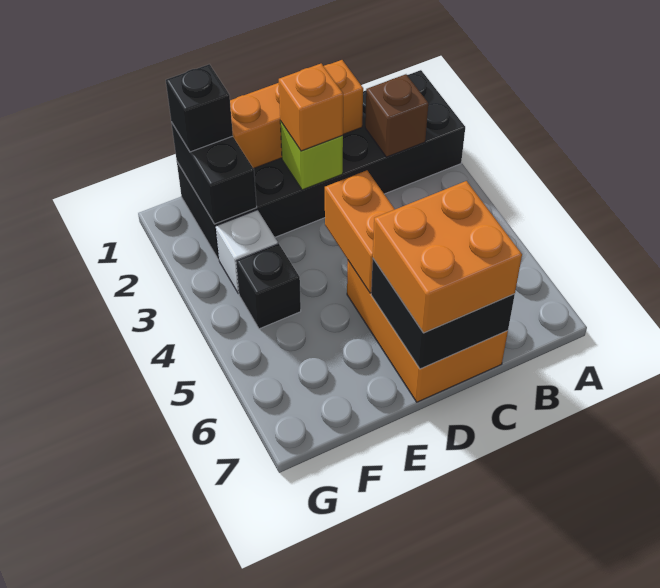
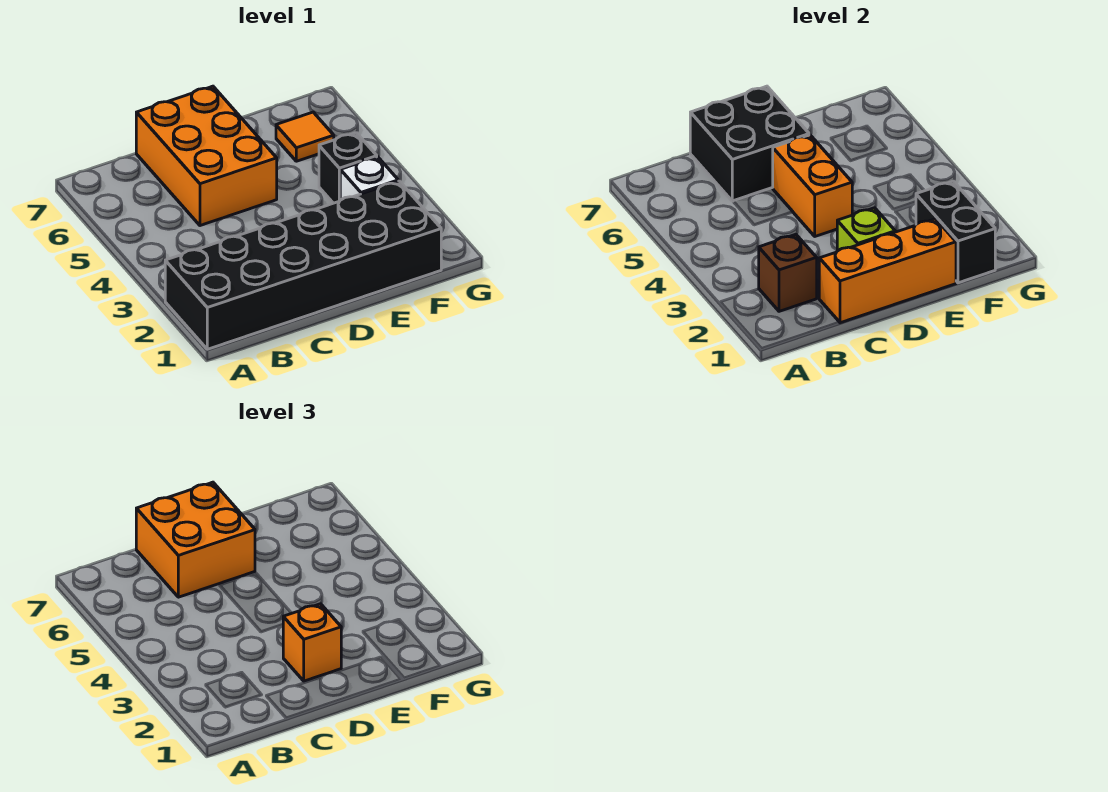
black 1x1 brick [166,64,233,152] -> none
none -> orange 1x1 tile [276,112,334,161]

